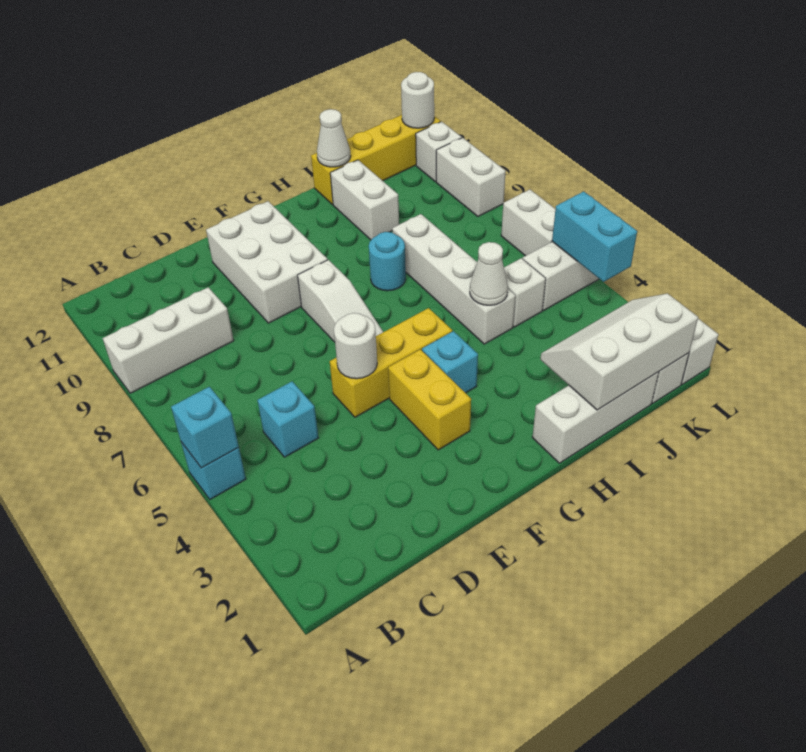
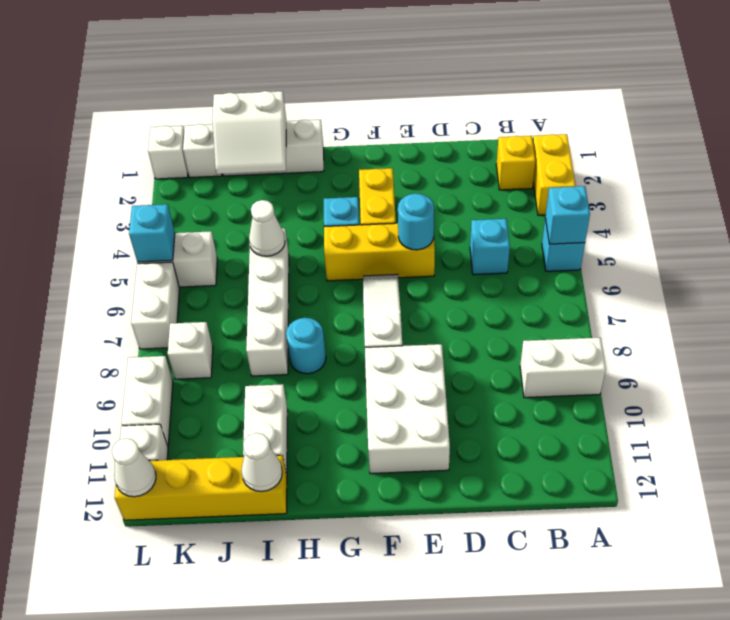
none -> yellow 1x2 brick [533,134,576,215]
white 1x3 brick [103,287,234,393] -> white 1x2 brick [520,338,606,398]
none -> yellow 1x1 brick [496,136,535,190]
white 1x1 round brick [334,313,377,379] -> cyan 1x1 round brick [398,193,434,250]
white 2x3 slope [540,293,698,410] -> white 2x2 slope [212,91,286,174]
white 1x1 brick [504,258,546,327] -> white 1x1 brick moved to [168,322,213,379]
cyan 1x2 brick [552,191,637,282] -> cyan 1x1 brick [129,204,175,262]
white 1x1 round brick [401,72,434,128] -> white 1x1 cone [112,438,156,497]

